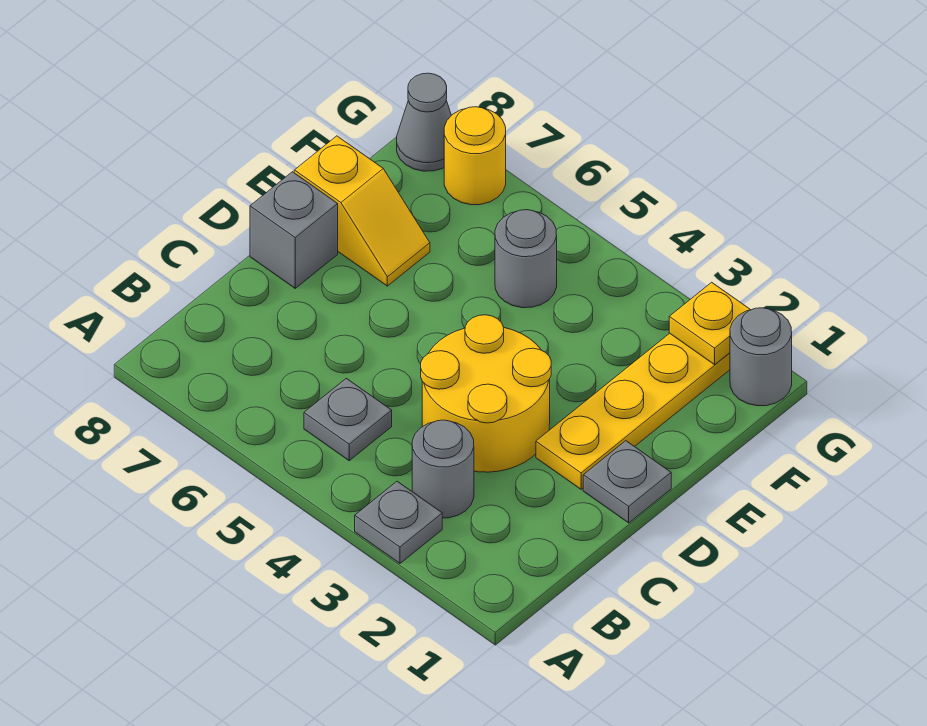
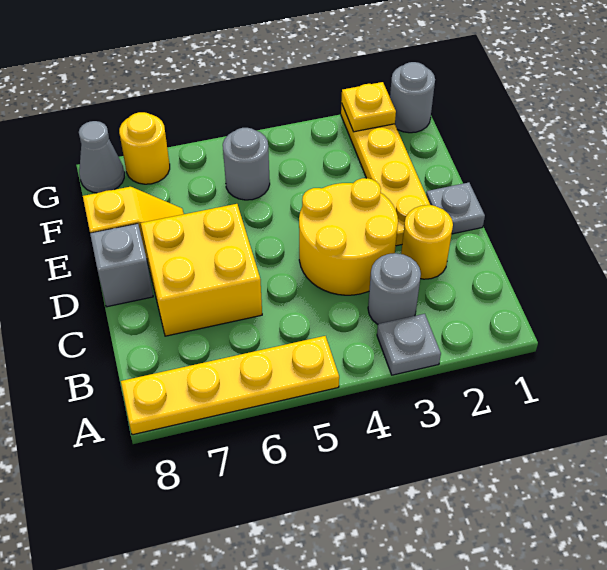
none -> yellow 1x4 plate [121,336,339,435]
grey 1x1 plate [304,378,392,461] -> none
none -> yellow 1x1 round brick [401,205,453,279]
none -> yellow 2x2 brick [141,204,262,336]

